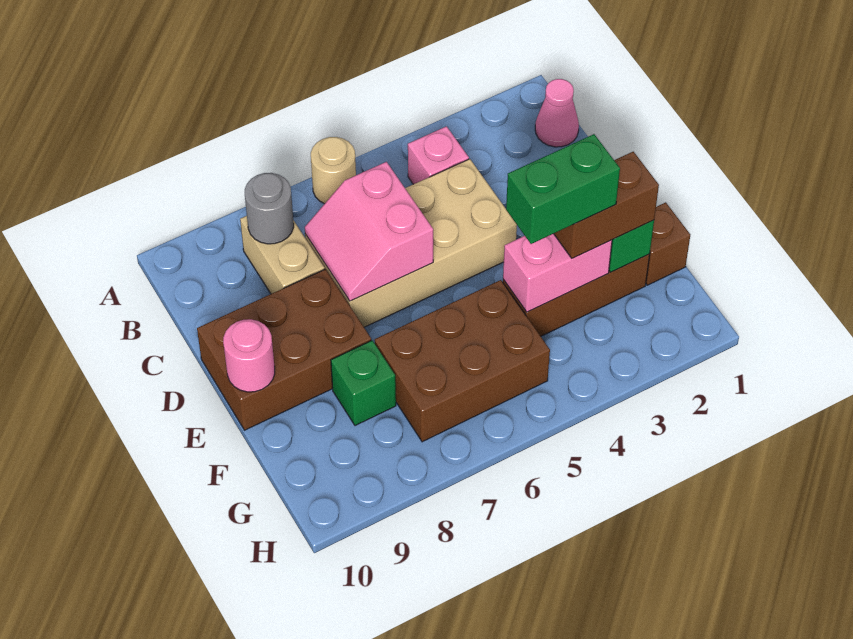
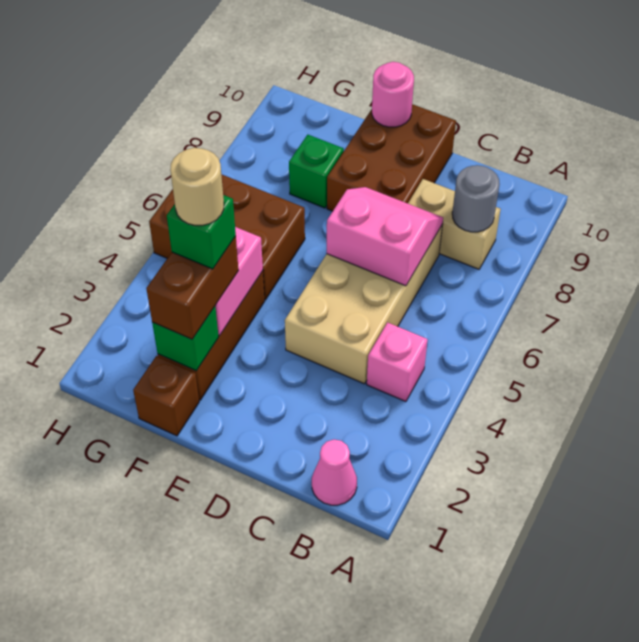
tan 1x1 round brick [311,137,356,204] -> tan 1x1 round brick moved to [170,148,224,225]
green 1x2 brick [506,134,620,244] -> green 1x1 brick [167,195,236,269]
brown 2x3 brick [375,280,550,442] -> brown 2x3 brick turned to [149,174,305,300]

